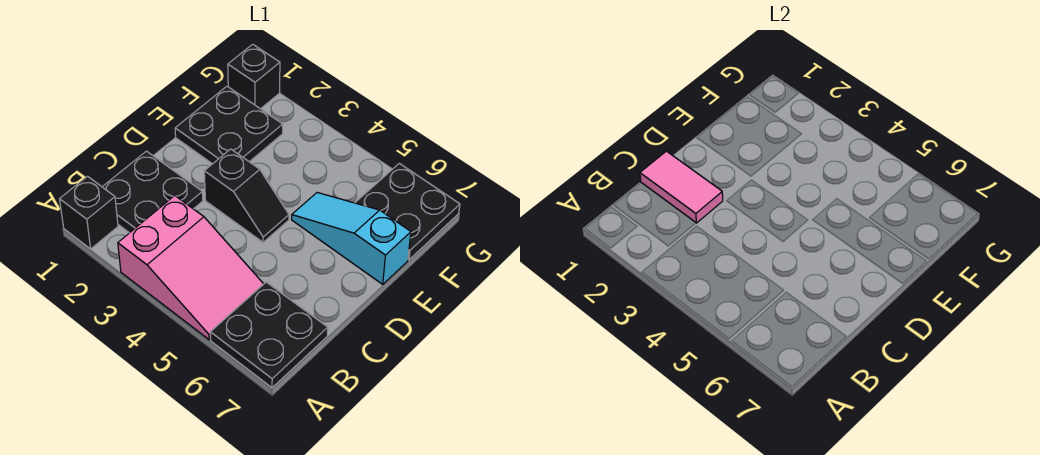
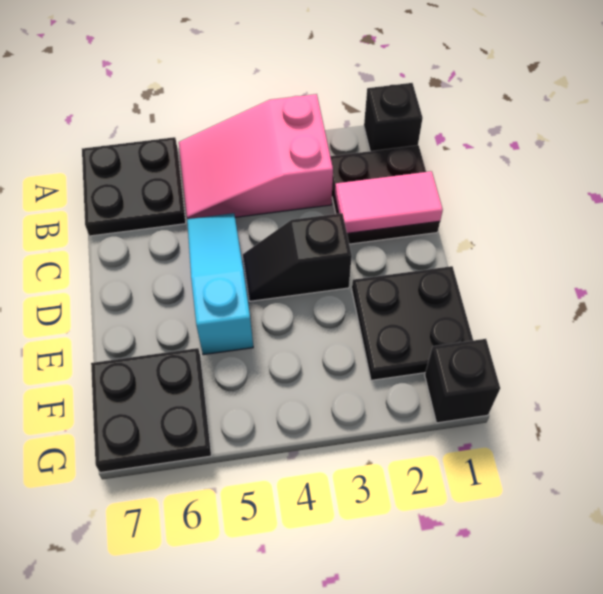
cyan 1x3 slope [292,193,411,284] -> cyan 1x3 slope turned to [187,213,253,355]

